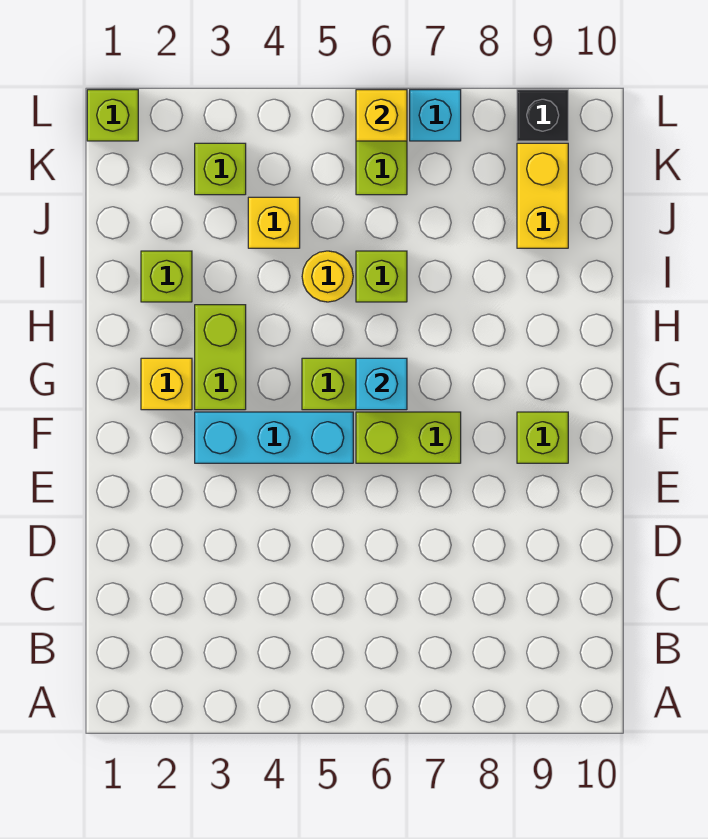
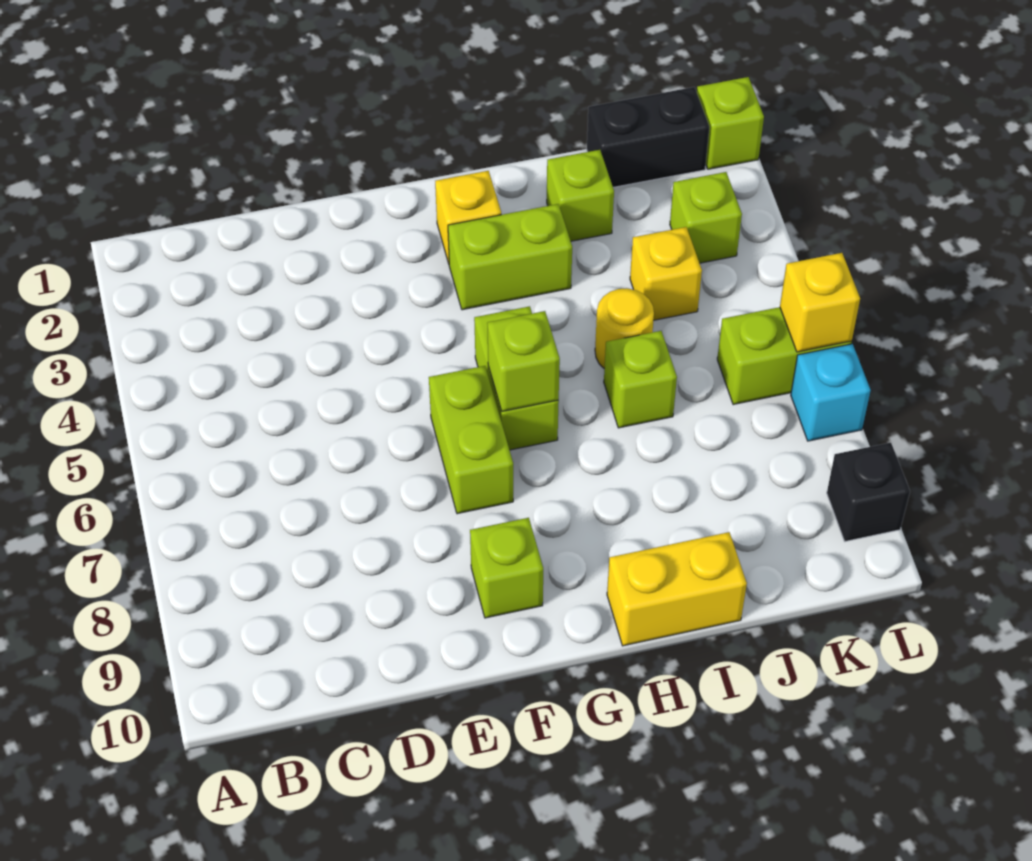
cyan 1x3 brick [195,412,353,463] -> none
cyan 1x1 brick [356,358,407,410] -> lime 1x1 brick [487,311,560,411]
none -> black 1x2 brick [587,87,709,187]
yellow 1x2 brick [517,143,568,248] -> yellow 1x2 brick moved to [607,532,747,646]

